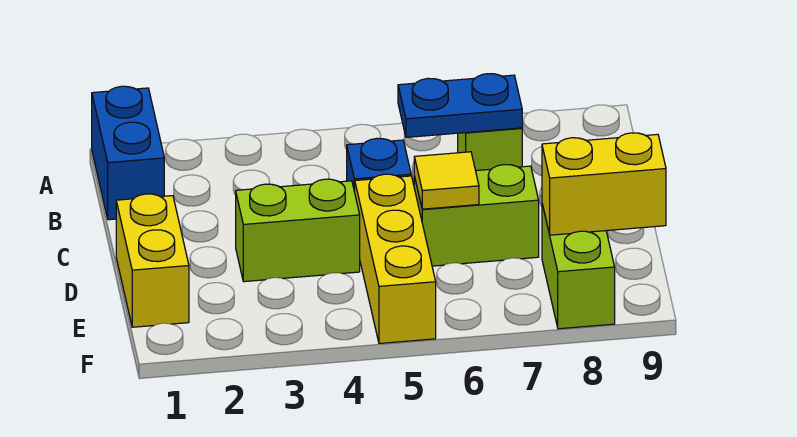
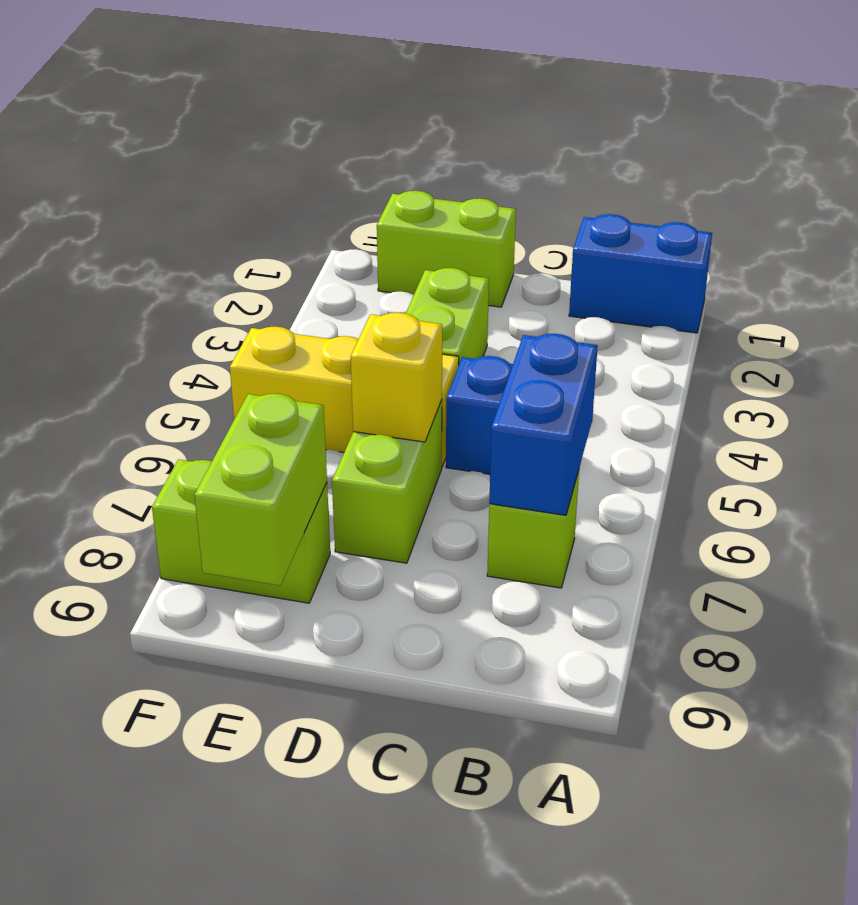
blue 1x2 plate [398,74,522,137] -> blue 1x2 brick [489,334,598,515]
yellow 1x2 brick [116,194,189,327] -> lime 1x2 brick [377,191,516,307]
yellow 1x1 tile [414,152,479,209] -> yellow 1x1 brick [351,313,442,442]
yellow 1x2 brick [542,133,666,235] -> lime 1x2 brick [194,394,327,586]

